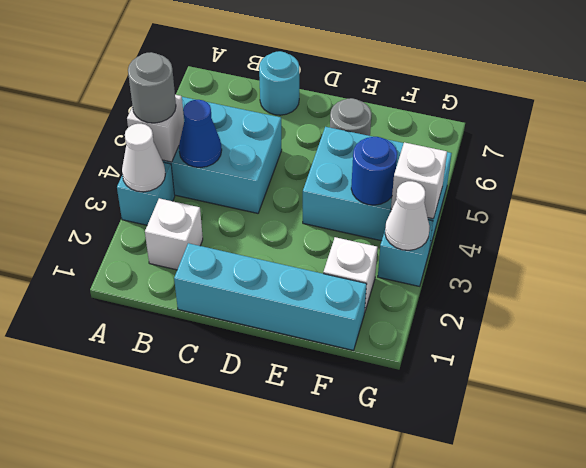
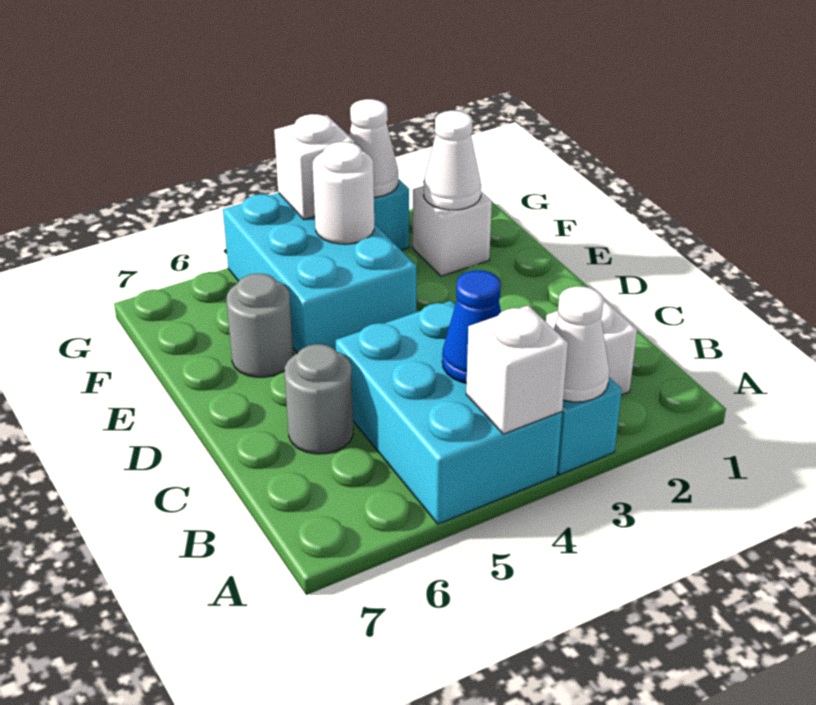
grey 1x1 round brick [128,52,176,123] -> grey 1x1 round brick moved to [285,344,353,454]
cyan 1x4 brick [174,243,366,350] -> none
cyan 1x1 round brick [259,51,299,115] -> none
none -> white 1x1 cone [424,111,481,210]
blue 1x1 round brick [351,137,397,205] -> white 1x1 round brick [313,142,374,244]

